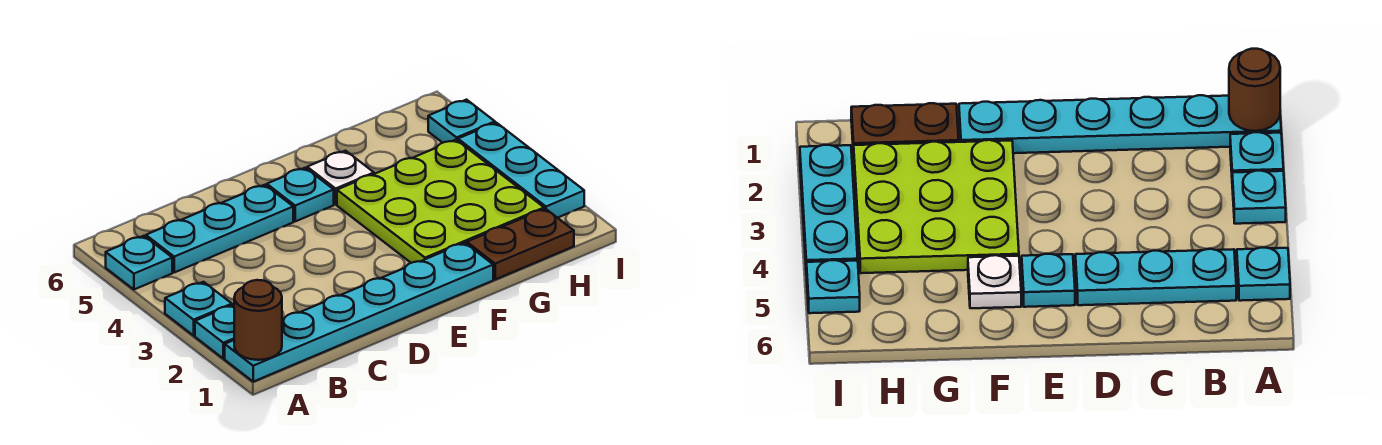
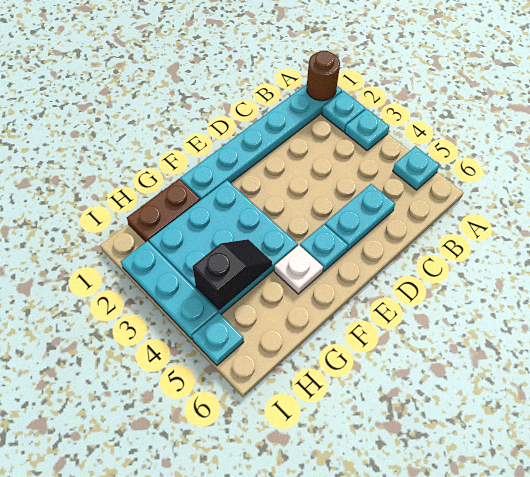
cyan 1x3 plate [146,185,293,272] -> cyan 1x2 plate [325,184,395,250]
lime 3x3 plate [337,140,544,263] -> cyan 3x3 plate [149,180,298,314]
none -> black 1x2 slope [192,239,272,310]

